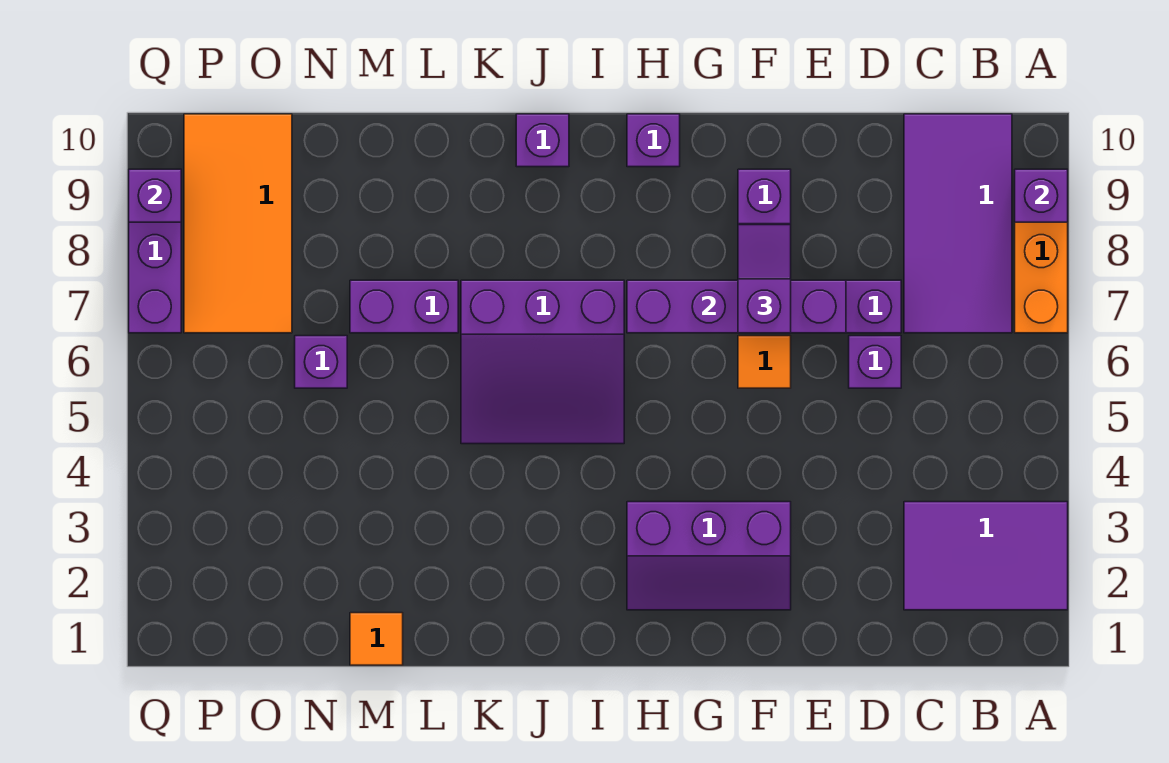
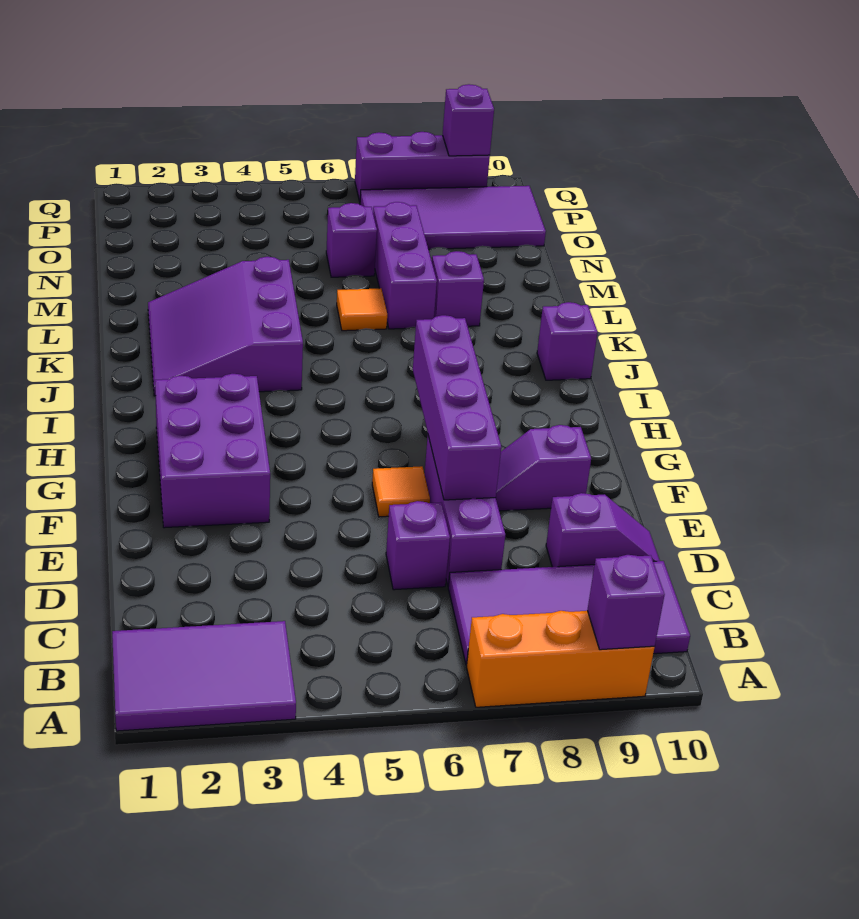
purple 2x3 tile [904,502,1068,610] -> purple 2x3 tile turned to [112,621,296,731]
purple 2x3 slope [627,502,791,610] -> purple 2x3 brick [155,374,270,528]
purple 1x2 slope [738,225,791,333] -> purple 1x2 slope moved to [546,493,660,567]
purple 1x1 brick [627,114,680,167] -> purple 1x1 brick moved to [432,251,484,326]
purple 3x3 slope [461,280,624,444] -> purple 3x3 slope moved to [148,257,303,396]
purple 1x2 brick [350,280,458,333] -> purple 1x3 brick [373,202,437,329]
orange 1x1 tile [350,613,403,665] -> orange 1x1 tile moved to [337,288,387,331]
orange 2x4 tile [184,114,292,333] -> purple 2x4 tile [360,186,546,249]

